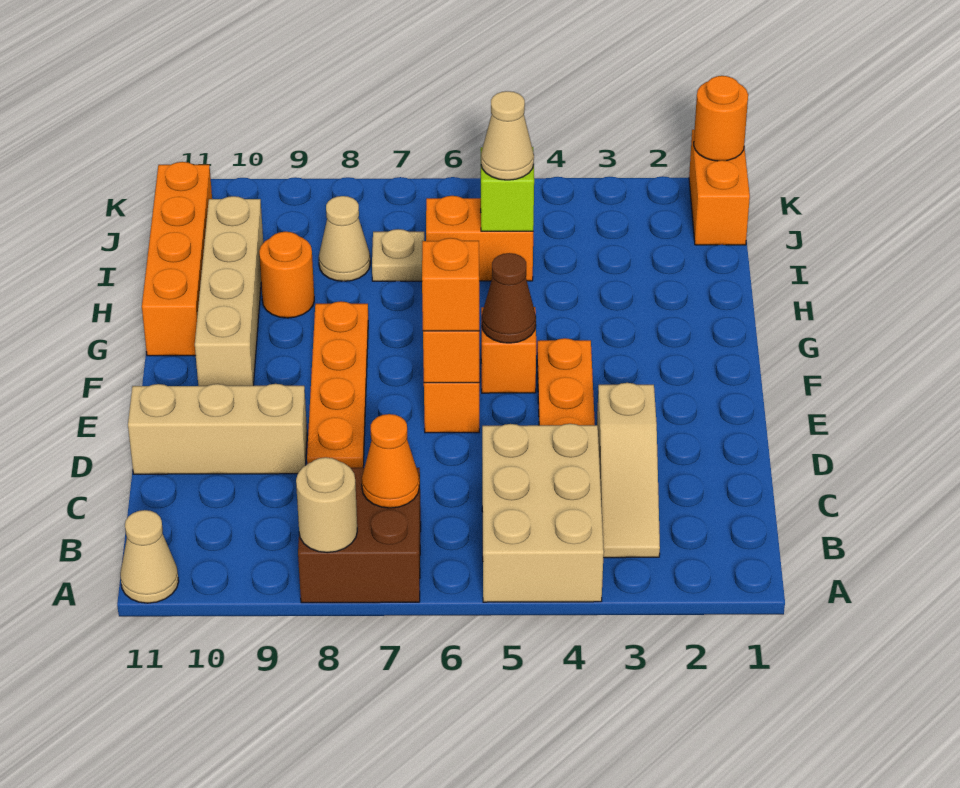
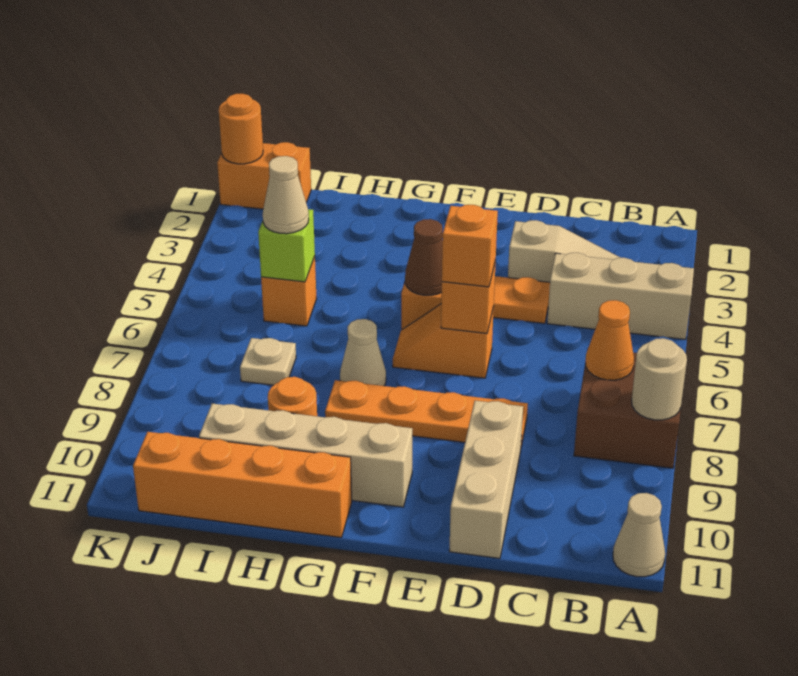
tan 2x3 brick [482,424,604,602] -> tan 1x3 brick [547,253,694,339]
orange 1x2 brick [426,196,533,281] -> orange 1x1 brick [261,256,317,326]
tan 1x1 cone [319,196,370,281] -> tan 1x1 cone moved to [340,319,386,386]

